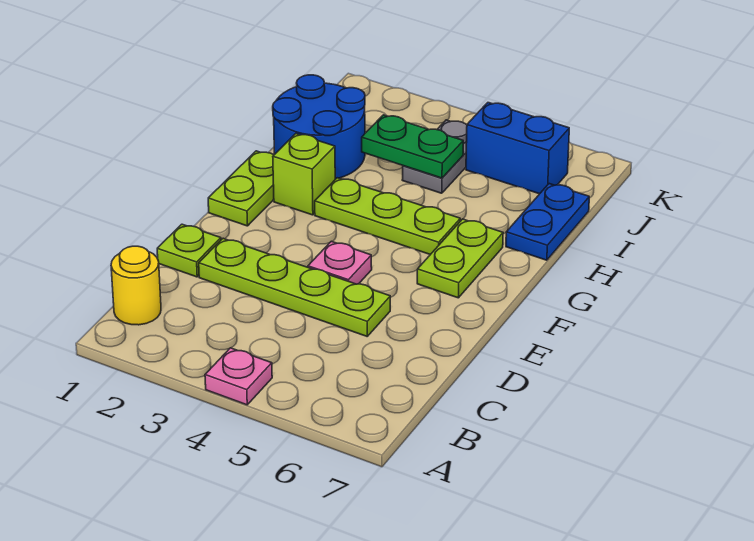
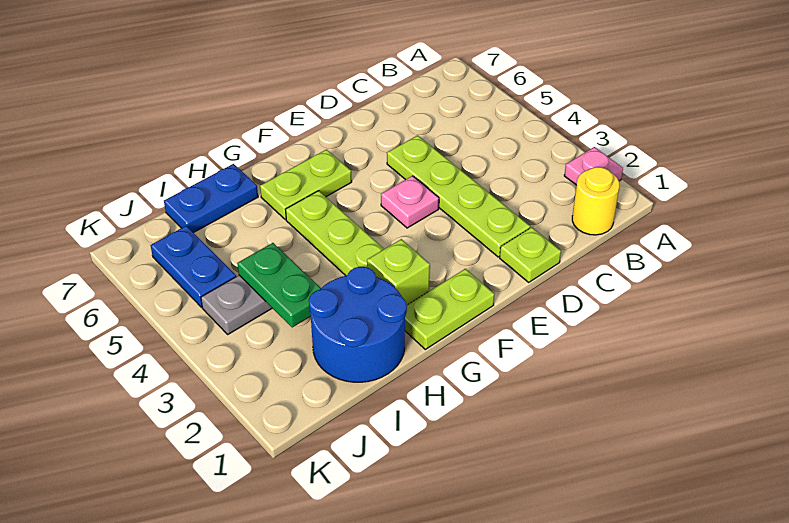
pink 1x1 plate [205,348,272,405] -> pink 1x1 plate moved to [564,147,623,185]
blue 1x2 brick [466,103,569,194] -> blue 1x2 plate [151,226,236,307]

